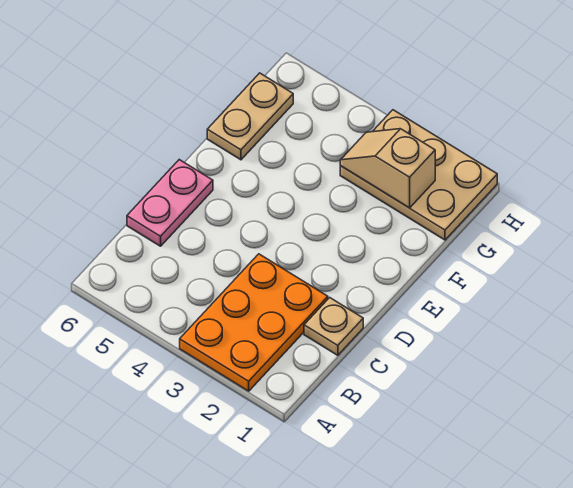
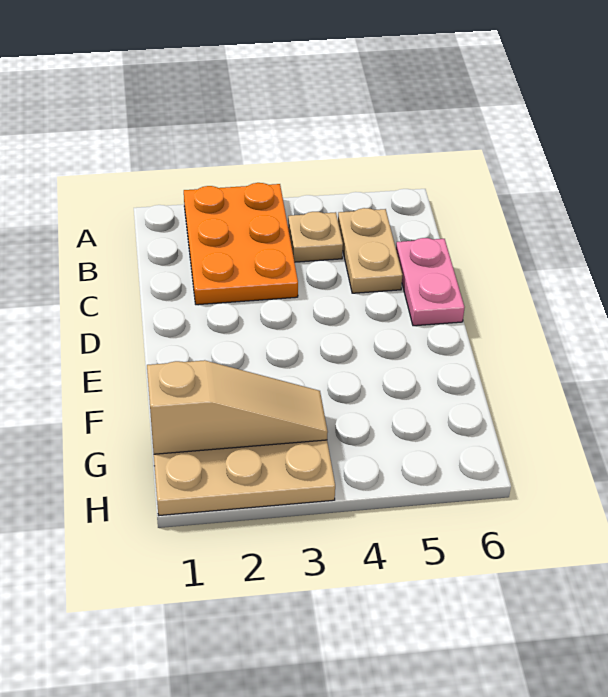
tan 1x1 plate [304,298,363,355] -> tan 1x1 plate moved to [288,212,343,262]
tan 1x2 plate [207,73,293,160] -> tan 1x2 plate moved to [338,208,402,293]
tan 1x2 slope [340,129,435,208] -> tan 1x3 slope [147,360,328,454]

